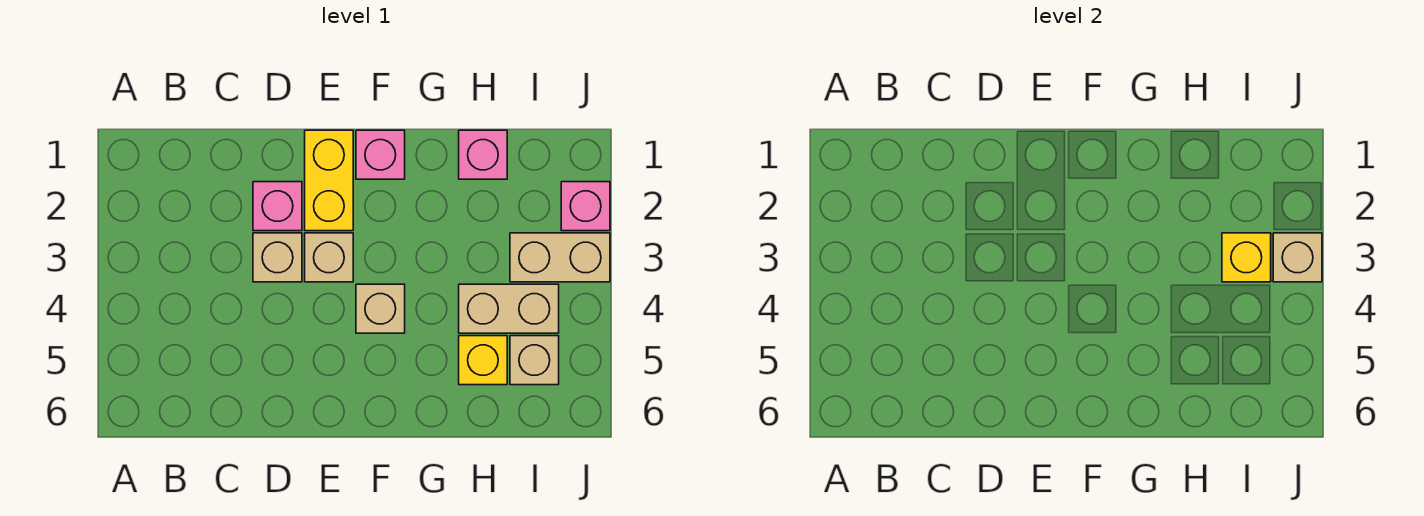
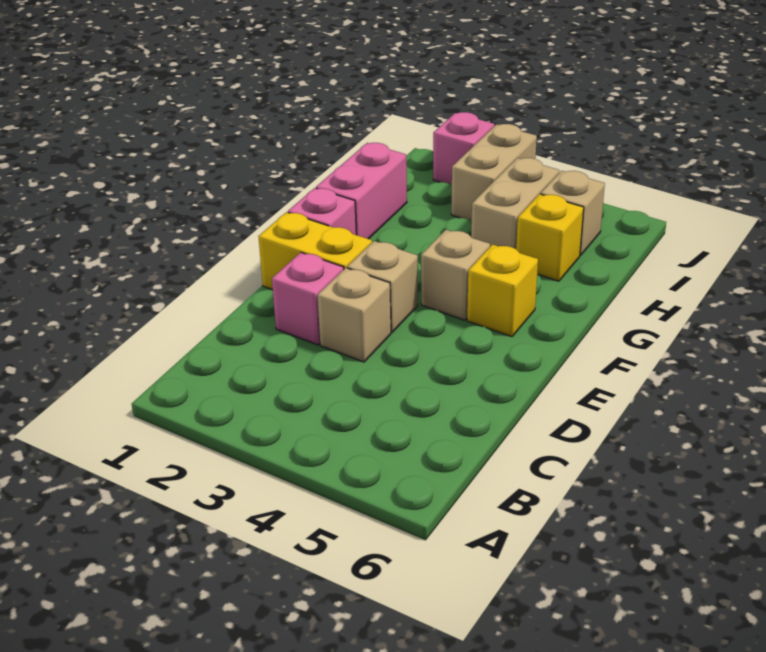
pink 1x1 brick [459,130,507,179] -> pink 1x2 brick [316,143,407,239]
yellow 1x1 brick [1222,233,1271,282] -> yellow 1x1 brick moved to [467,244,538,337]
tan 1x1 brick [1273,233,1322,282] -> none

